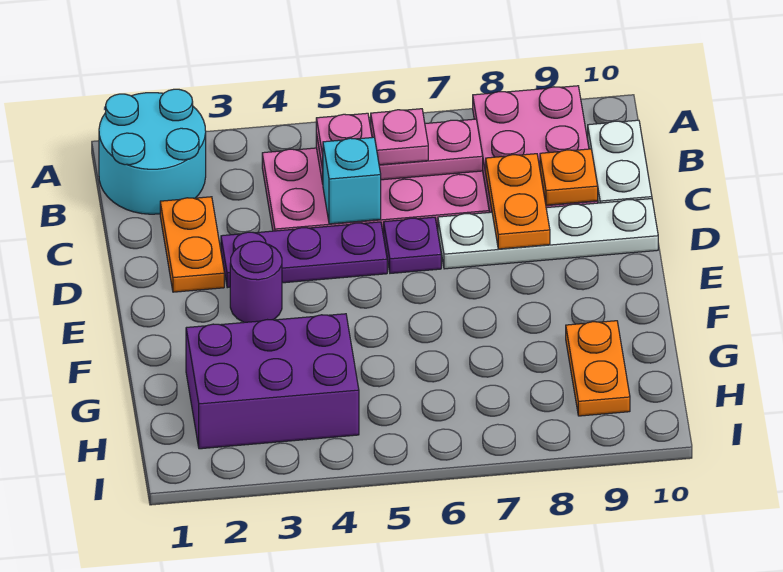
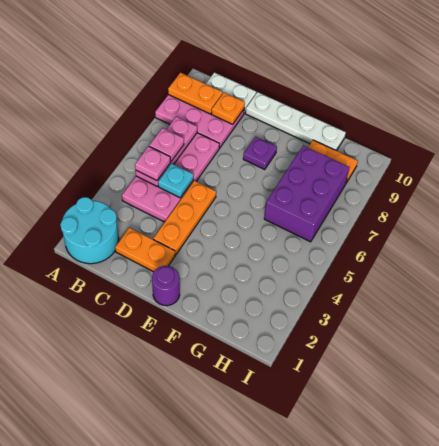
cyan 1x1 brick [323,137,381,224] -> cyan 1x1 plate [158,164,193,198]
orange 1x2 plate [486,154,550,249] -> orange 1x2 plate moved to [168,73,223,114]
purple 1x3 plate [221,222,387,288] -> orange 1x3 plate [153,181,216,255]
purple 1x1 plate [384,217,441,273] -> purple 1x1 plate moved to [243,137,277,170]
white 1x4 plate [438,199,658,269] -> white 1x4 plate turned to [246,92,346,151]
purple 1x1 round brick [230,241,282,322] -> purple 1x1 round brick moved to [152,266,180,306]
purple 2x3 brick [186,314,359,449] -> purple 2x3 brick moved to [264,146,349,242]

